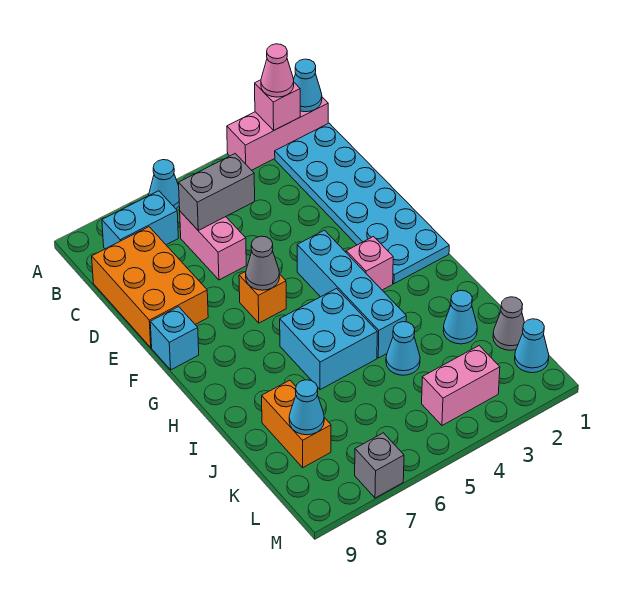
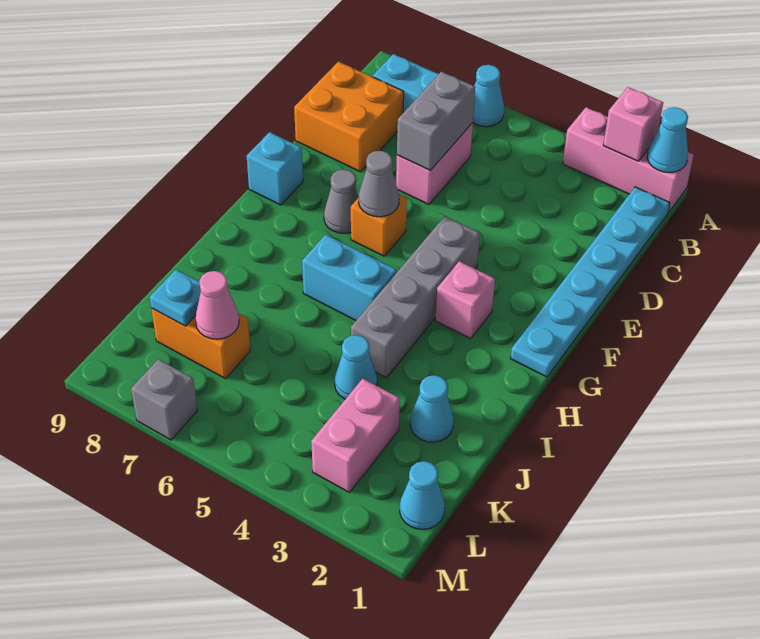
pink 1x1 cone [261,44,294,97] -> pink 1x1 cone moved to [195,271,239,339]
cyan 2x6 plate [275,123,449,284] -> cyan 1x6 plate [511,187,670,377]
grey 1x2 brick [179,154,255,231] -> grey 1x2 brick turned to [397,72,475,171]
orange 2x3 brick [92,227,208,348] -> orange 2x2 brick [294,62,404,172]
cyan 1x4 brick [297,230,406,358] -> grey 1x4 brick [351,216,480,378]
cyan 2x2 brick [280,288,377,390] -> cyan 1x2 brick [302,234,397,320]
orange 1x2 brick [262,380,331,468] -> orange 1x2 brick turned to [151,308,250,379]
grey 1x1 cone [493,297,525,350] -> grey 1x1 cone moved to [324,170,359,233]
cyan 1x1 cone [289,380,324,435] -> cyan 1x1 plate [150,270,201,326]
pink 1x2 brick [422,346,500,425] -> pink 1x2 brick turned to [311,379,400,493]

